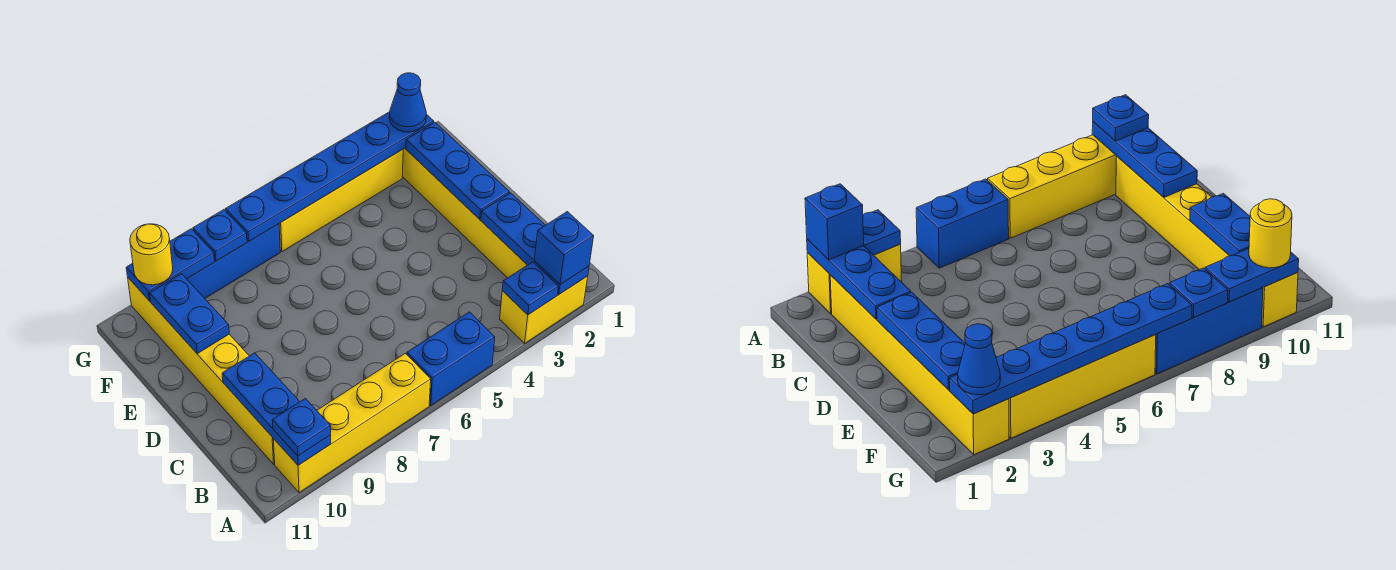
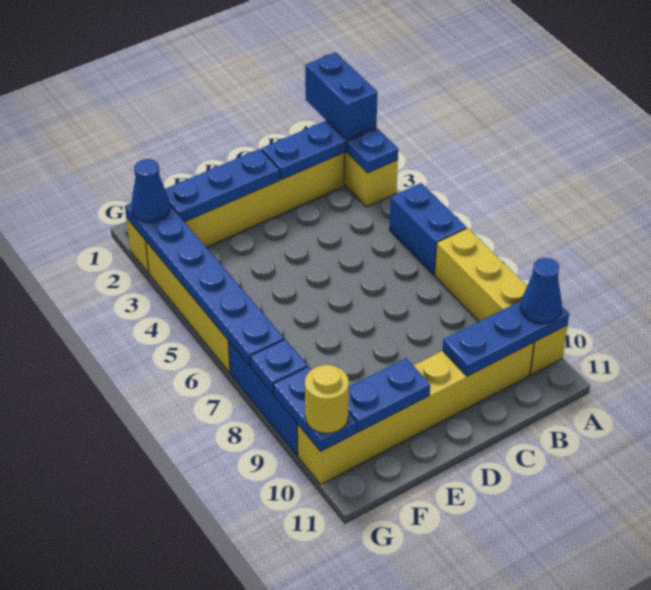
blue 1x1 brick [534,212,594,285] -> blue 1x2 brick [305,52,377,140]
blue 1x1 plate [272,398,331,456] -> blue 1x1 cone [521,258,562,324]

